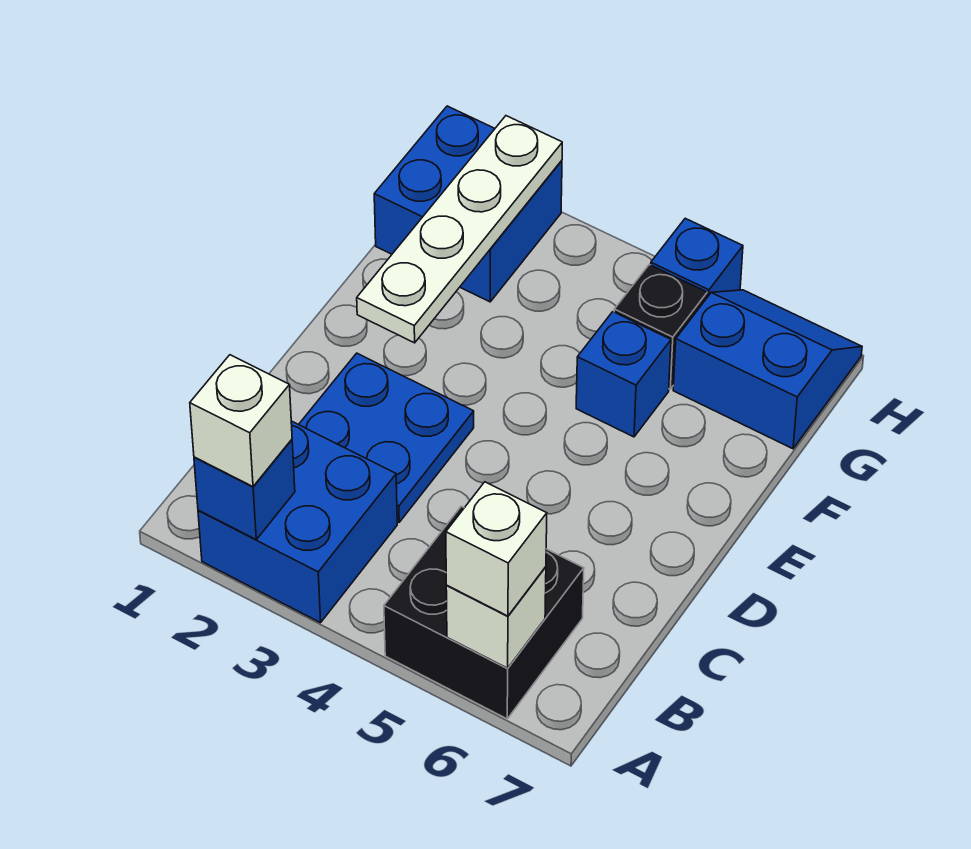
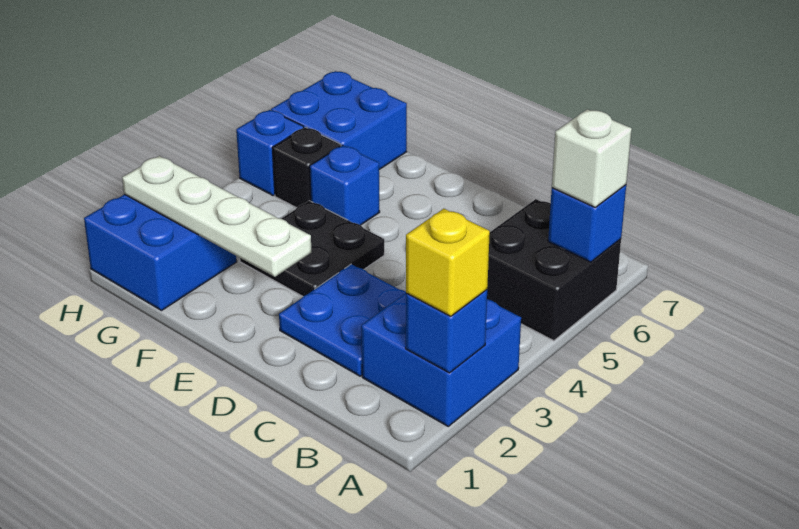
white 1x1 brick [190,355,292,487] -> yellow 1x1 brick [406,209,490,316]
white 1x1 brick [446,567,546,668] -> blue 1x1 brick [548,185,626,262]
none -> black 2x2 plate [240,201,384,296]
blue 2x2 slope [673,290,862,449] -> blue 2x2 brick [271,71,407,169]

